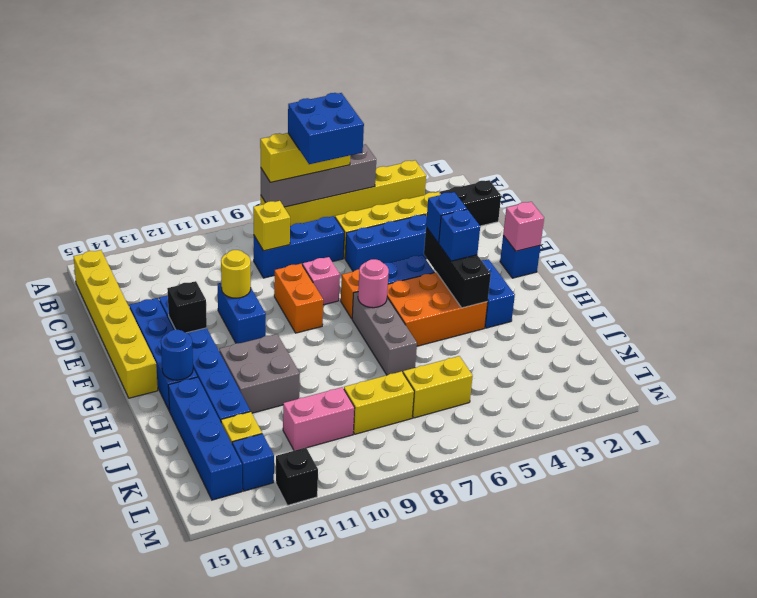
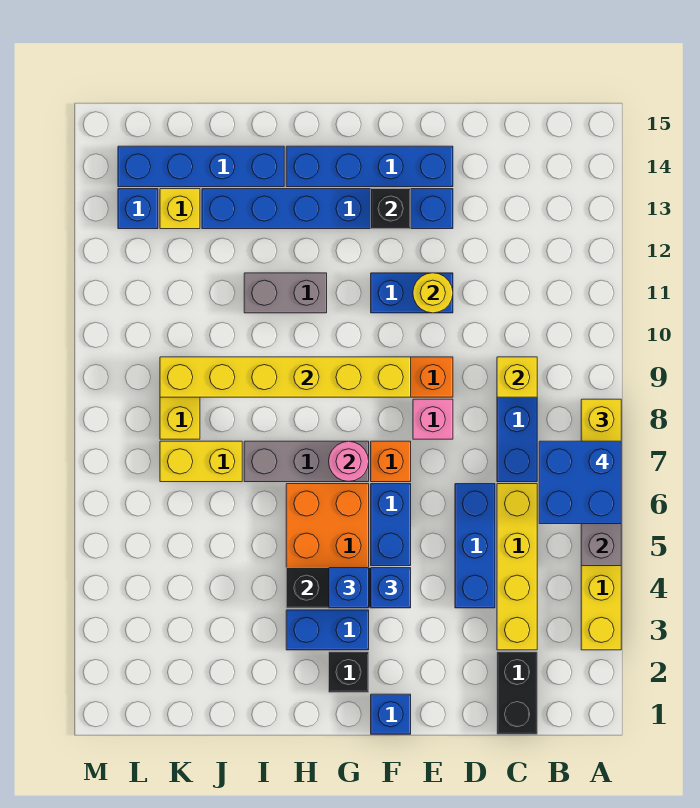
yellow 1x6 brick [73,250,158,398] -> yellow 1x6 brick moved to [160,357,411,397]
pink 1x1 brick [503,202,544,251] -> none
grey 2x2 brick [219,334,300,413] -> grey 1x2 brick [244,273,327,313]
blue 1x1 round brick [161,330,193,380] -> none
yellow 1x2 brick [403,356,473,418] -> yellow 1x2 brick turned to [160,441,242,482]
pink 1x2 brick [283,387,355,450] -> none
black 1x1 brick [276,448,318,505] -> black 1x1 brick moved to [329,652,369,692]

